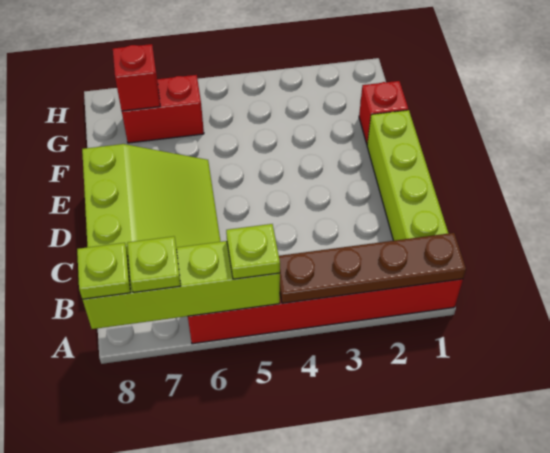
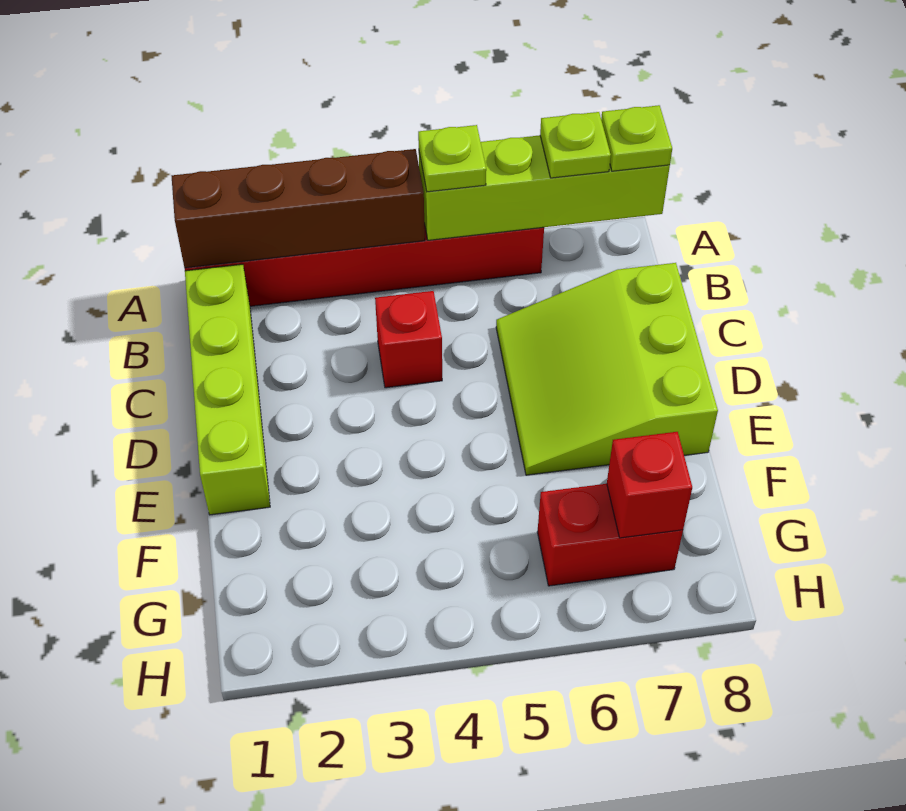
brown 1x4 plate [279,233,466,303] -> brown 1x4 brick [172,149,425,268]
red 1x1 brick [359,81,408,144] -> red 1x1 brick moved to [375,291,442,388]

